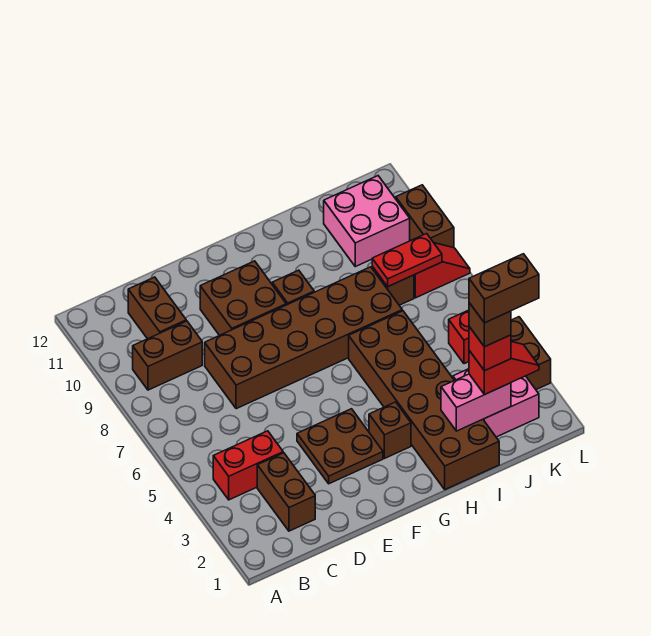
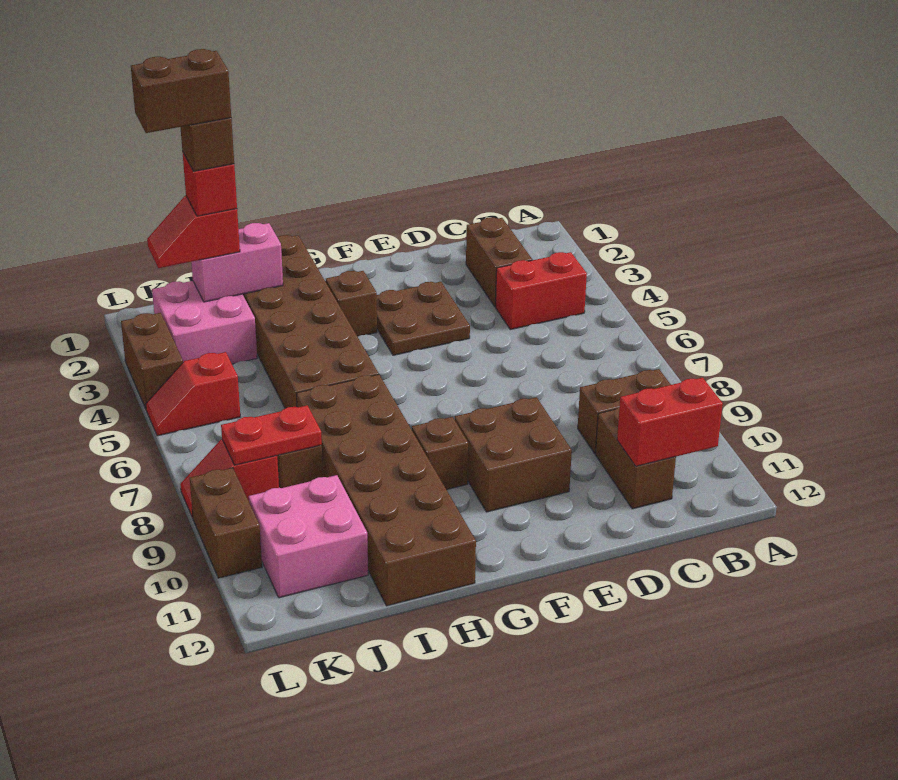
none -> red 1x2 brick [617,378,723,466]
brown 2x6 brick [205,267,402,409] -> brown 2x6 brick turned to [296,375,476,606]

